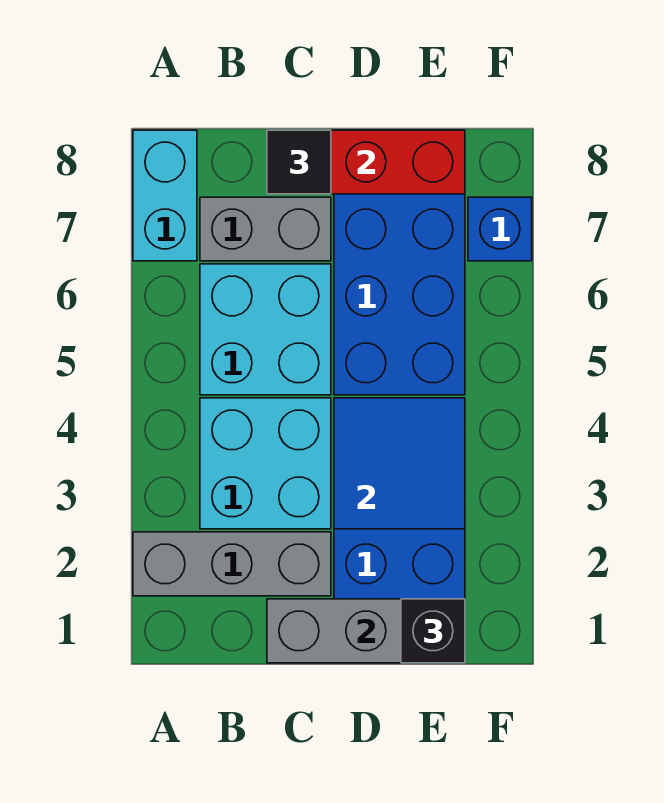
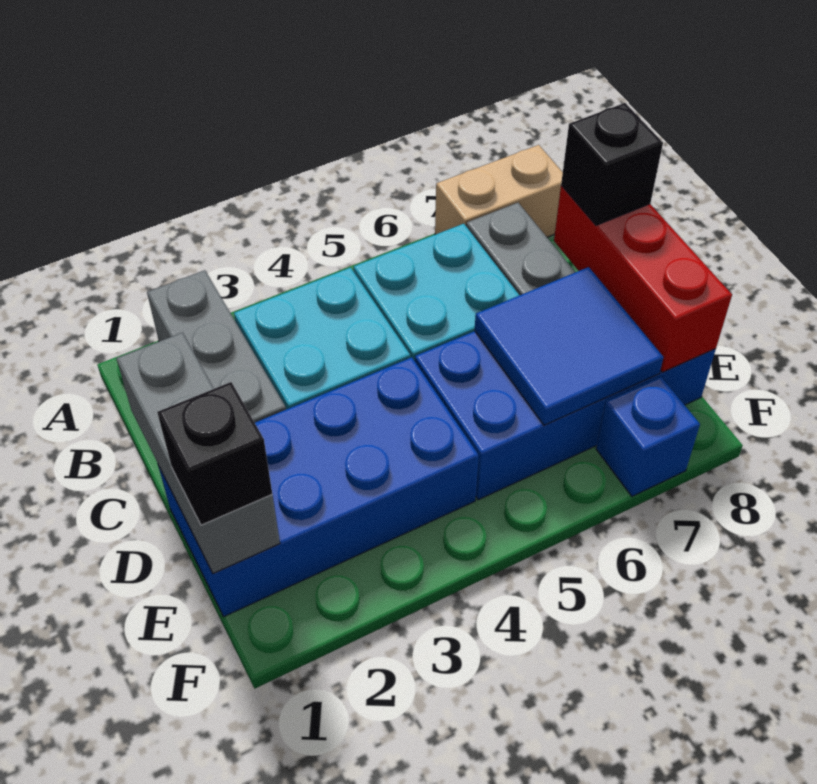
cyan 1x2 brick [133,130,197,261] -> tan 1x2 brick [435,145,563,237]
black 1x1 tile [267,130,331,194] -> black 1x1 brick [561,103,663,225]
blue 2x2 tile [334,398,465,529] -> blue 2x2 tile moved to [475,267,664,425]

